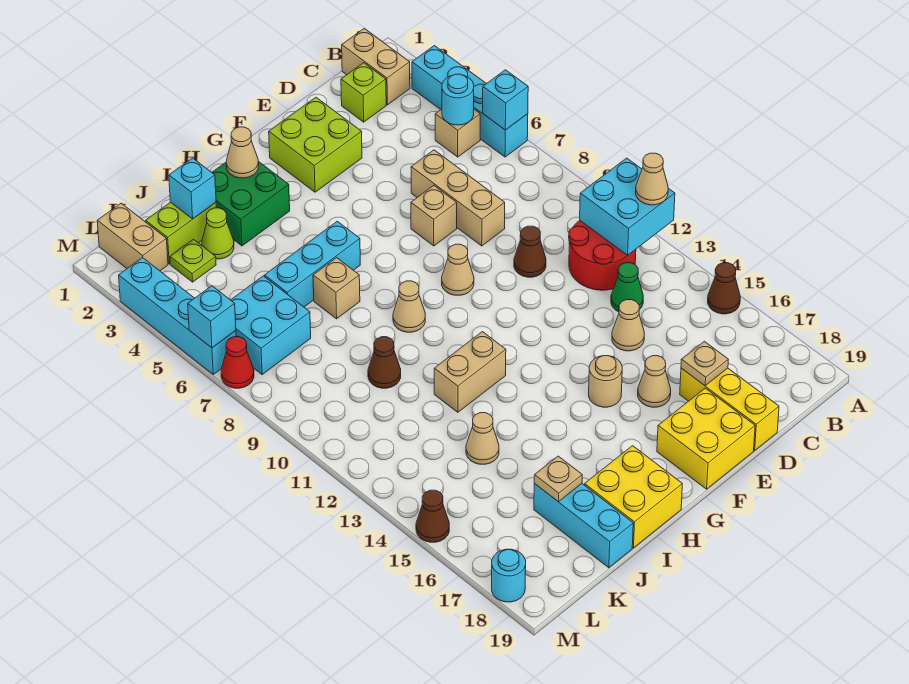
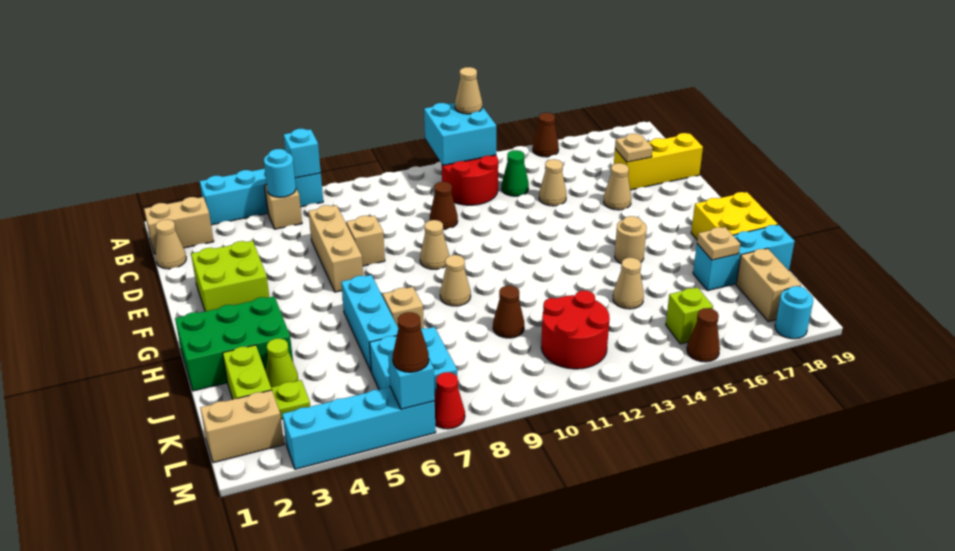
lime 1x1 brick [341,63,386,122] -> lime 1x1 brick moved to [666,287,713,344]
tan 1x3 brick [411,150,505,246] -> tan 1x3 brick turned to [309,205,363,292]
yellow 2x2 brick [657,388,755,489] -> none
tan 1x1 round brick [589,356,622,407] -> tan 1x1 round brick moved to [615,216,647,264]
green 2x2 brick [212,161,290,246] -> green 2x3 brick [175,296,293,391]
tan 1x1 cone [226,127,259,178] -> tan 1x1 cone moved to [156,219,186,269]
tan 1x2 brick [434,332,506,412] -> tan 1x2 brick moved to [736,248,801,322]
cyan 1x1 brick [169,158,216,219] -> none
none -> red 2x2 round brick [541,291,610,369]
none -> brown 1x1 cone [393,312,429,372]

